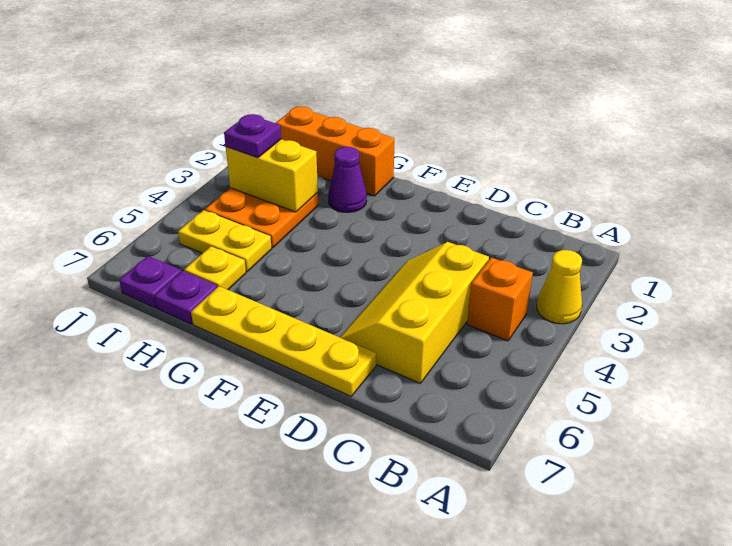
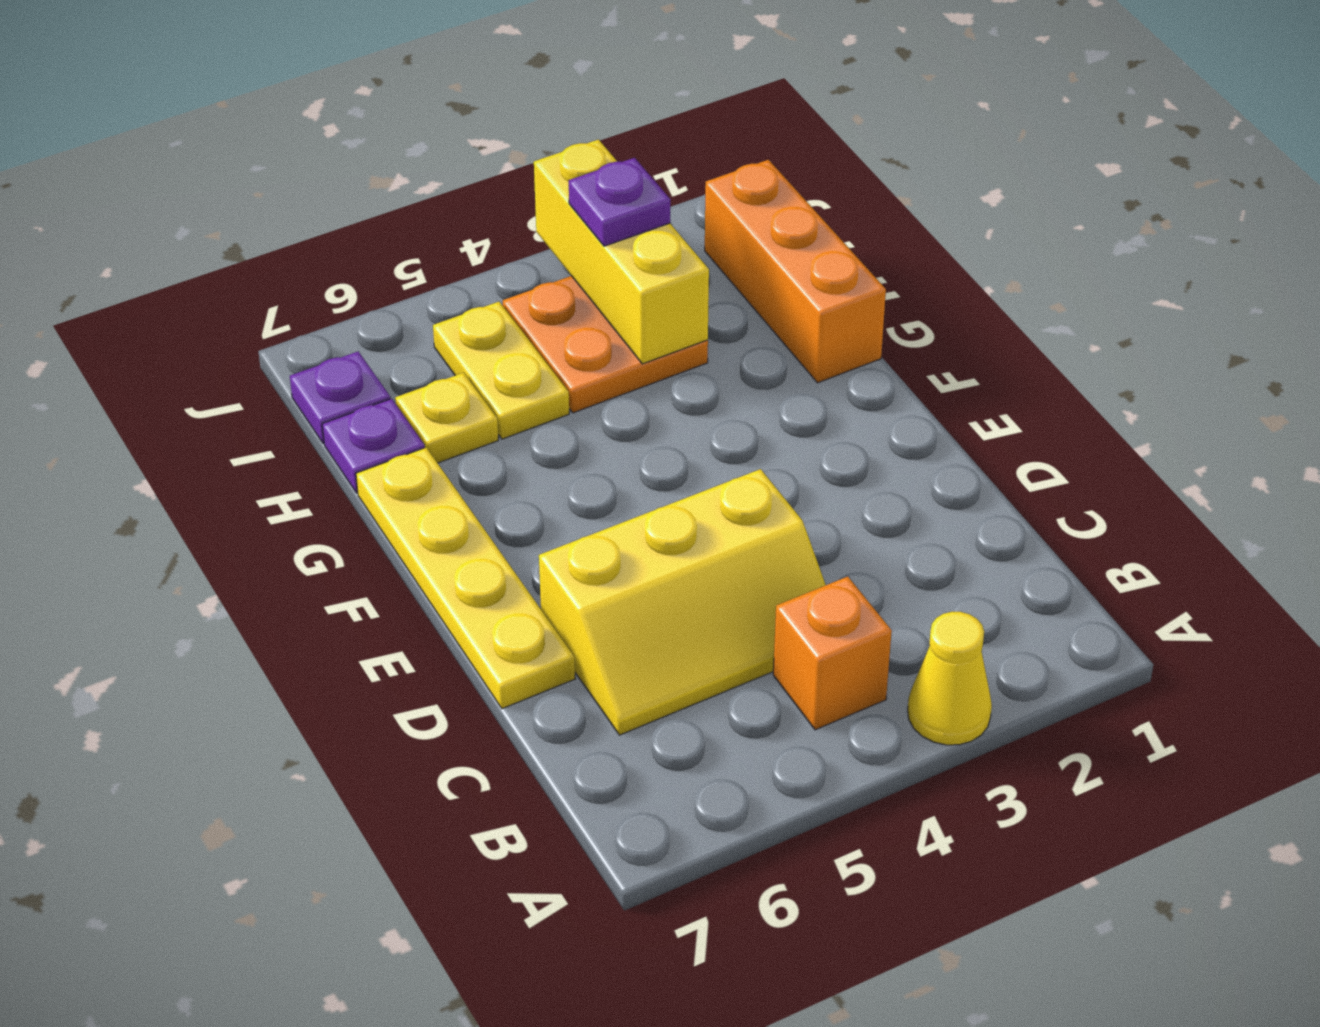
yellow 2x3 slope [340,242,489,383] -> yellow 2x3 slope turned to [539,469,826,735]
purple 1x1 cone [328,147,367,212] -> none
yellow 1x2 brick [226,139,318,212] -> yellow 1x3 brick [534,140,709,364]

